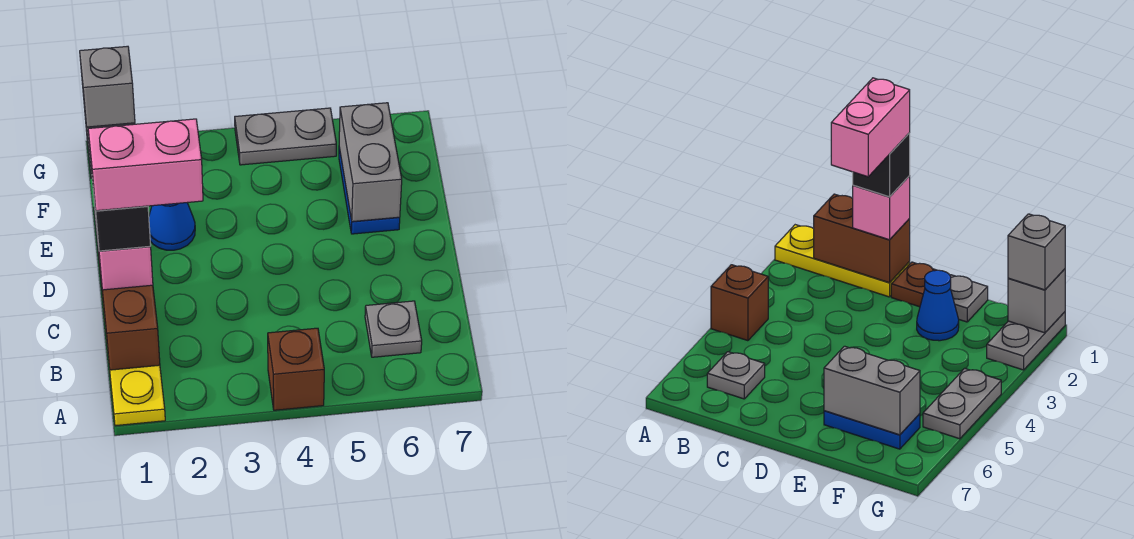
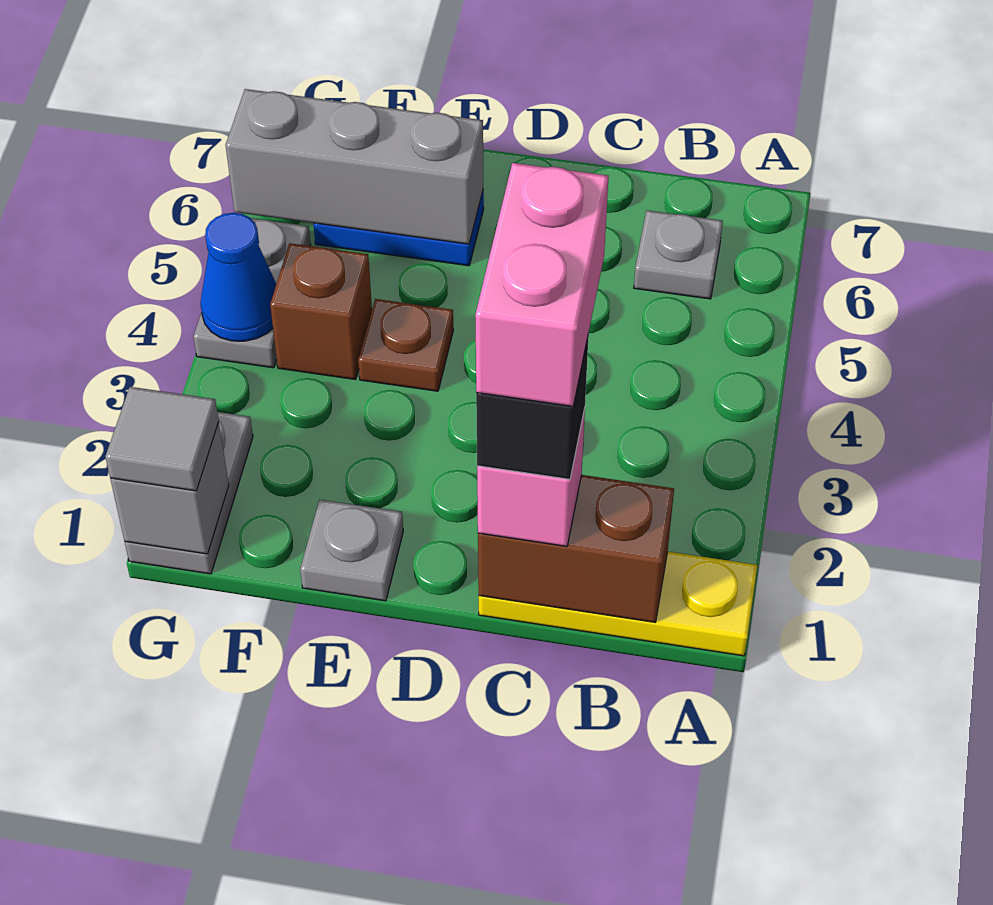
brown 1x1 brick [268,328,324,410] -> brown 1x1 brick moved to [270,243,372,379]
brown 1x1 plate [891,262,936,307] -> brown 1x1 plate moved to [358,299,453,391]
blue 1x1 cone [149,203,195,250] -> blue 1x1 cone moved to [200,213,276,341]
grey 1x2 brick [339,103,402,222] -> grey 1x3 brick [226,89,483,244]
grey 1x1 brick [80,46,135,127] -> grey 1x1 tile [105,387,219,491]

